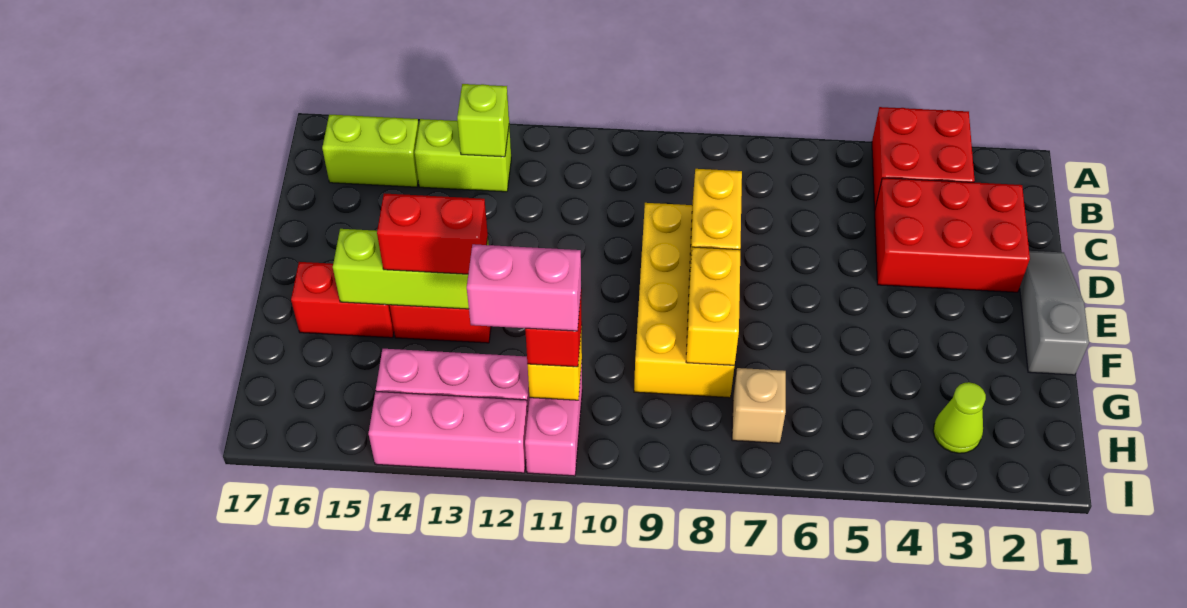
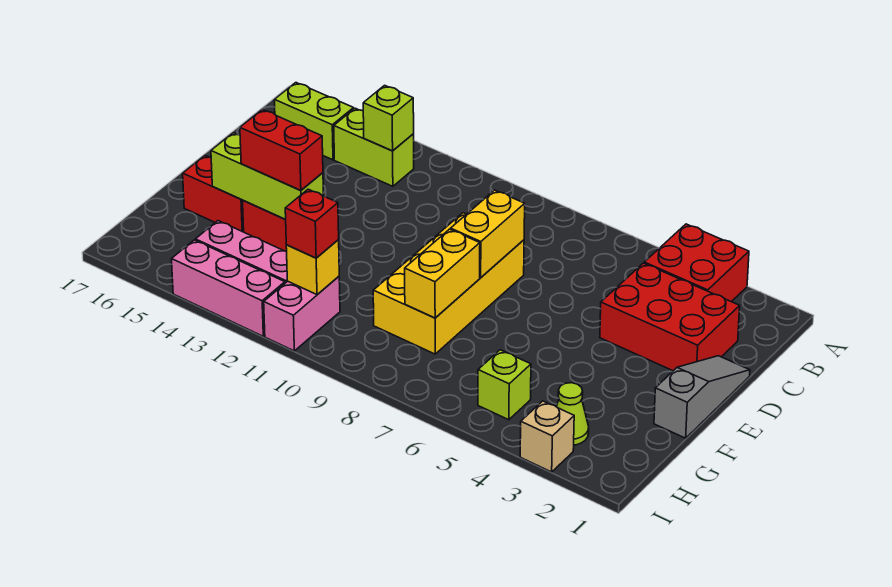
none -> lime 1x1 brick [478,350,531,420]
tan 1x1 brick [732,368,786,443] -> tan 1x1 brick moved to [520,401,574,472]
pink 1x2 brick [467,244,581,331] -> none

